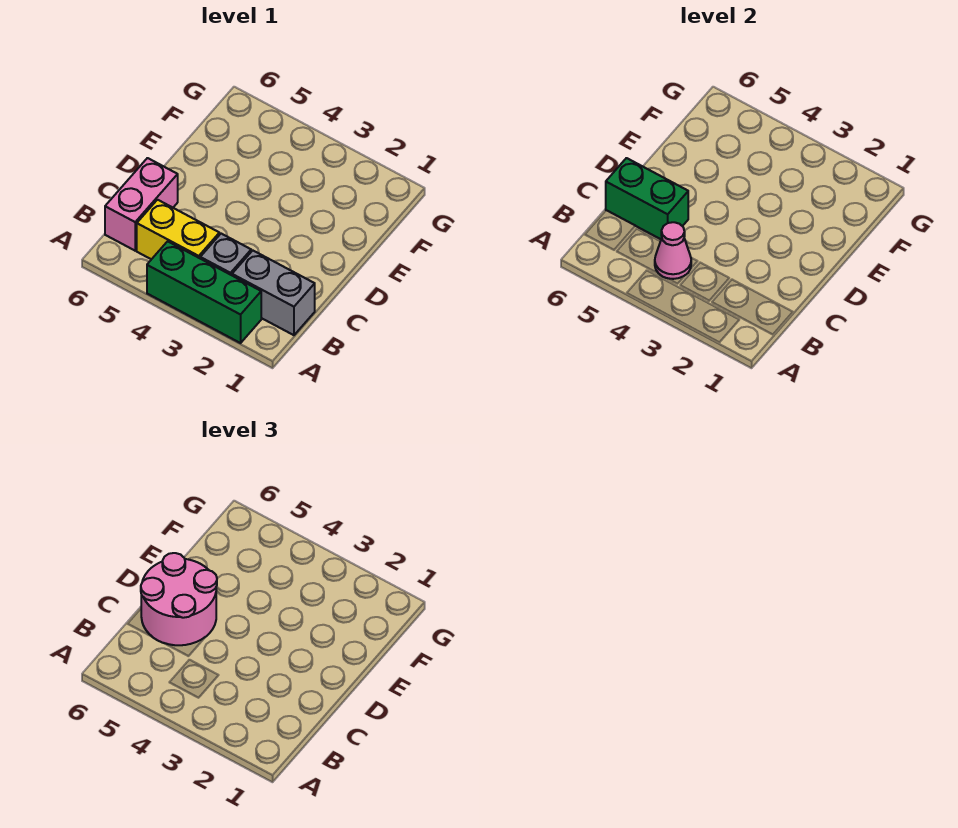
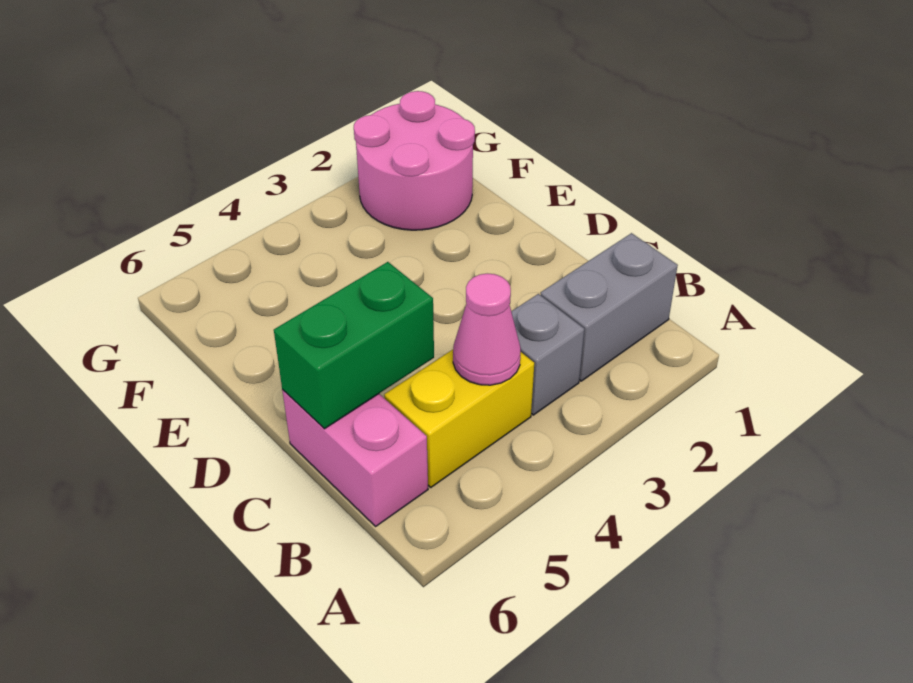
green 1x3 brick [147,241,261,343] -> none
pink 2x2 round brick [141,553,217,645] -> pink 2x2 round brick moved to [354,91,475,230]

